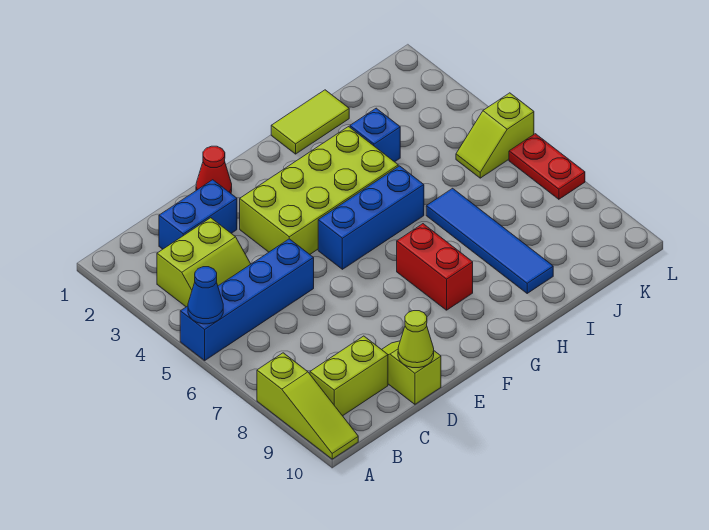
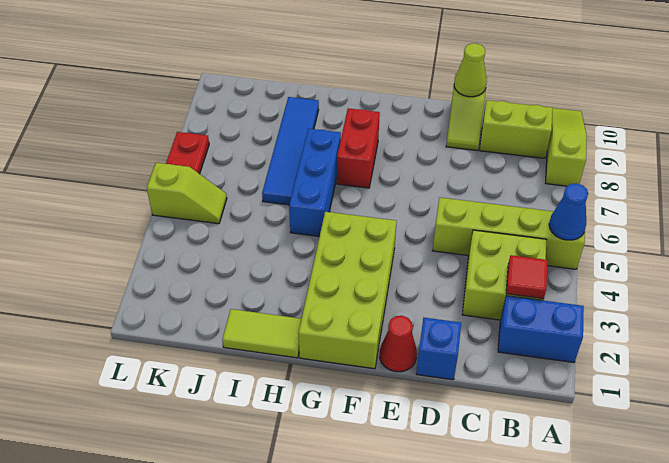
blue 1x4 brick [180,239,314,360] -> lime 1x4 brick [432,197,585,269]
lime 2x2 slope [157,218,251,307] -> lime 2x2 brick [462,230,546,320]
none -> red 1x1 tile [506,255,548,299]
blue 1x2 brick [159,180,237,249] -> blue 1x2 brick moved to [498,296,584,362]
lime 2x4 brick [240,127,398,254] -> lime 2x4 brick turned to [299,212,397,369]
blue 1x3 brick [318,166,424,269] -> blue 1x3 brick turned to [289,129,341,237]
blue 1x1 brick [350,108,400,162] -> blue 1x1 brick moved to [416,318,461,380]

